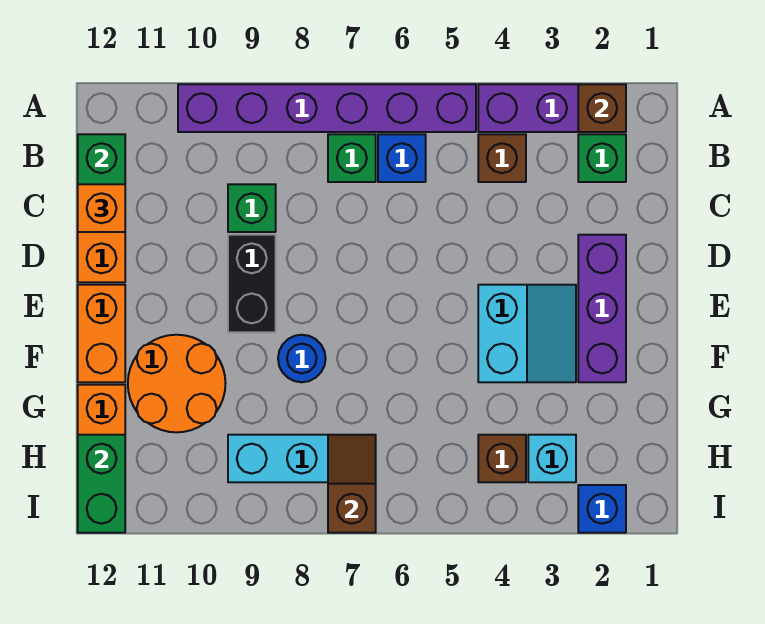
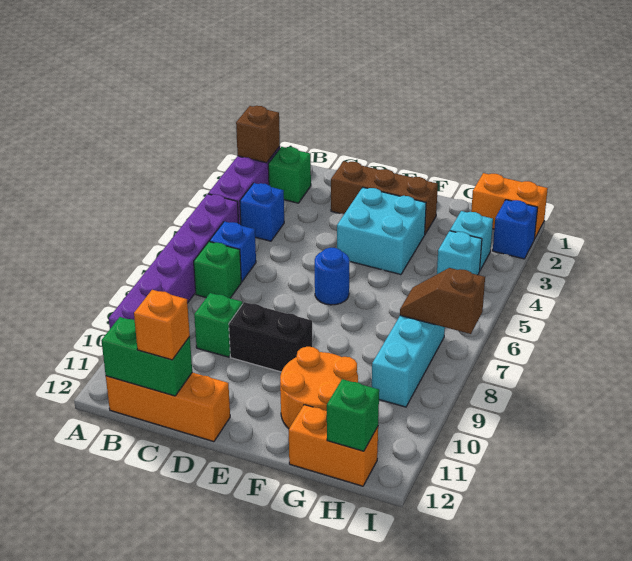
brown 1x1 brick [478,134,526,182] -> blue 1x1 brick [240,183,284,241]
purple 1x3 brick [578,235,626,382] -> brown 1x3 brick [331,161,438,234]
cyan 2x2 slope [478,285,576,382] -> cyan 2x2 brick [337,187,426,275]
orange 1x2 brick [78,285,125,382] -> orange 1x2 brick moved to [471,173,548,239]
blue 1x1 round brick [278,335,326,382] -> blue 1x1 round brick moved to [315,248,349,305]
brown 1x1 brick [478,435,526,482] -> cyan 1x1 brick [437,231,482,275]
green 1x2 brick [78,435,125,533] -> green 1x1 brick [327,379,379,451]

